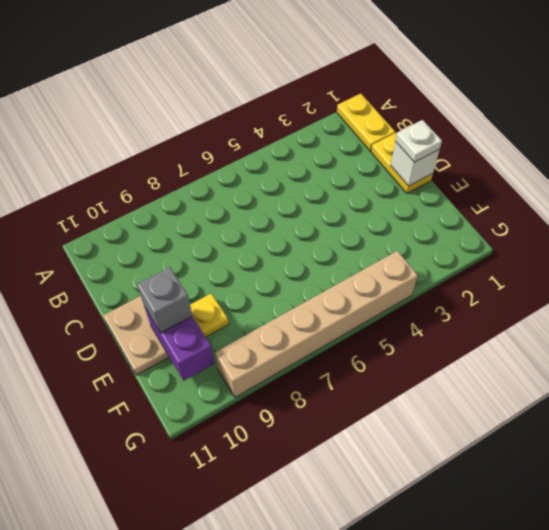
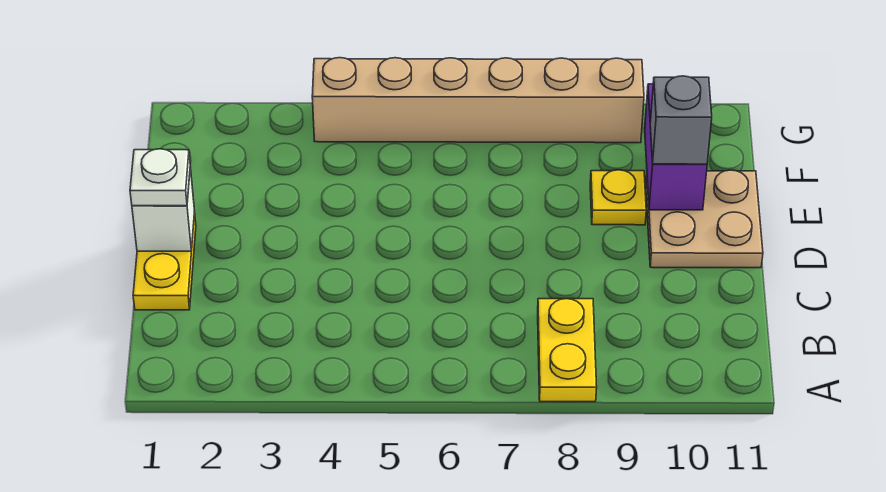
yellow 1x2 plate [337,94,395,151] -> yellow 1x2 plate moved to [538,299,597,402]

